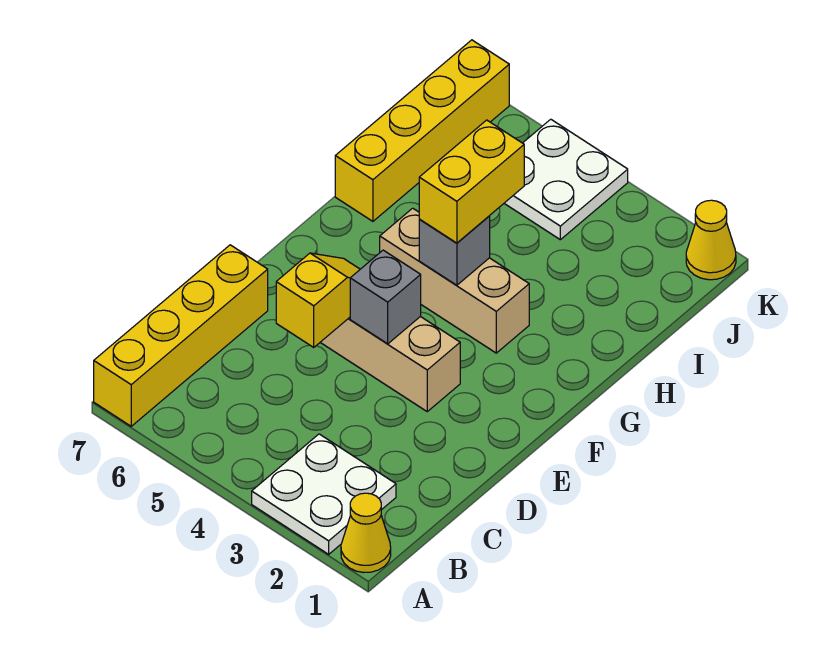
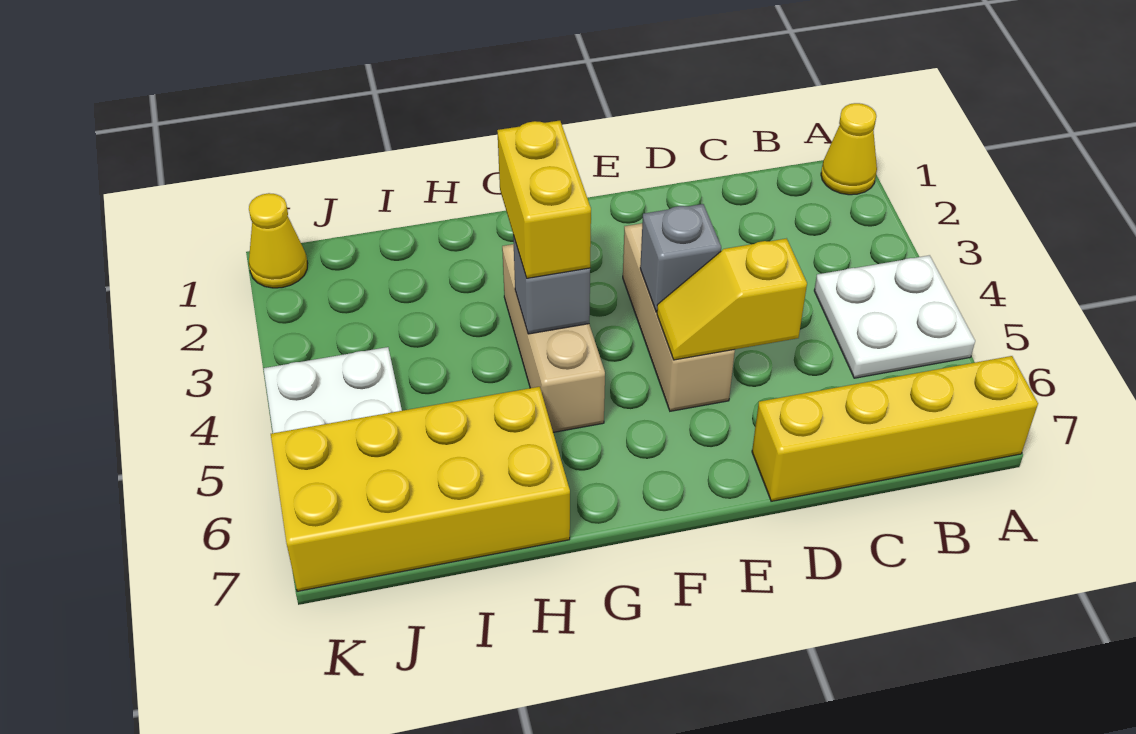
white 2x2 plate [252,434,396,554] -> white 2x2 plate moved to [814,255,975,378]
yellow 1x2 brick [419,120,524,243] -> yellow 1x2 brick turned to [497,121,591,278]
yellow 1x4 brick [335,40,509,221] -> yellow 2x4 brick [271,387,570,591]

